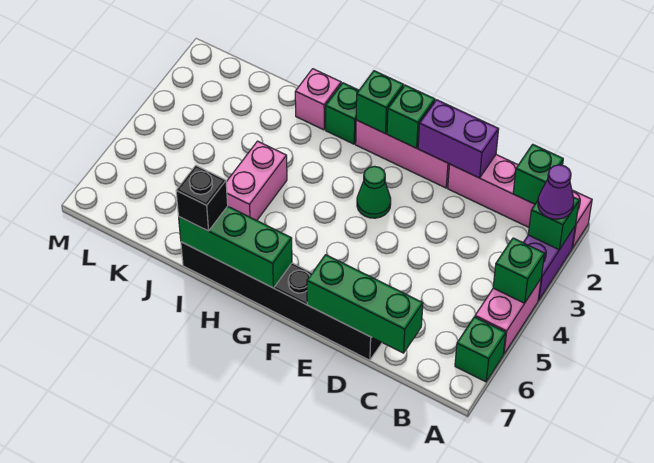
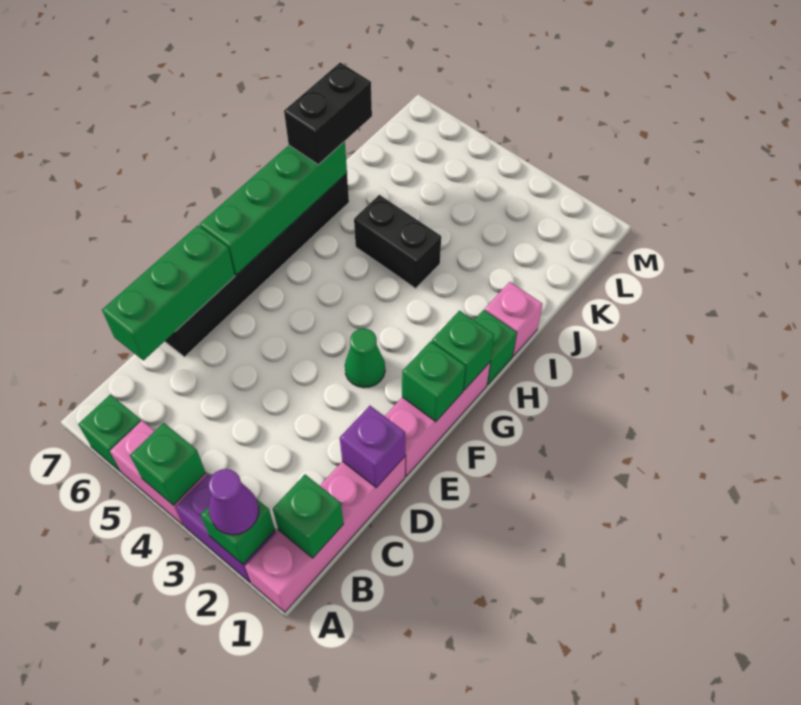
purple 1x2 brick [418,100,499,178] -> purple 1x1 brick [340,406,405,488]
green 1x3 brick [179,206,292,288] -> green 1x4 brick [200,141,347,275]
pink 1x2 brick [226,141,287,221] -> black 1x2 brick [354,195,441,288]
black 1x1 brick [176,165,228,231] -> black 1x2 brick [284,63,372,165]

